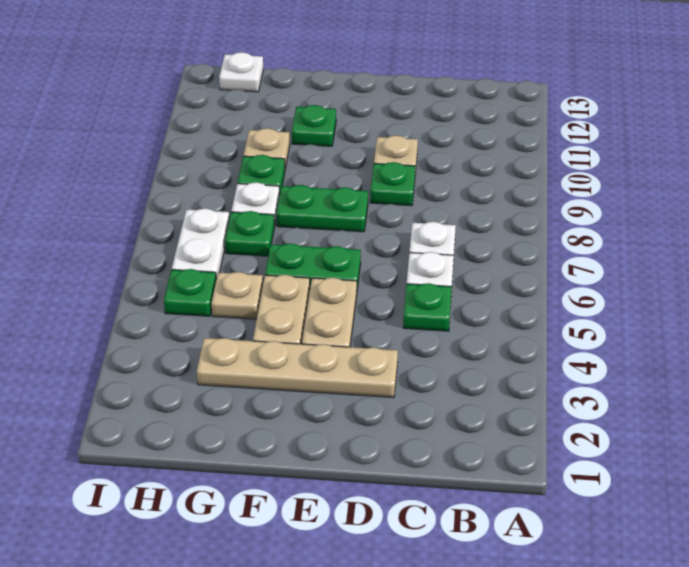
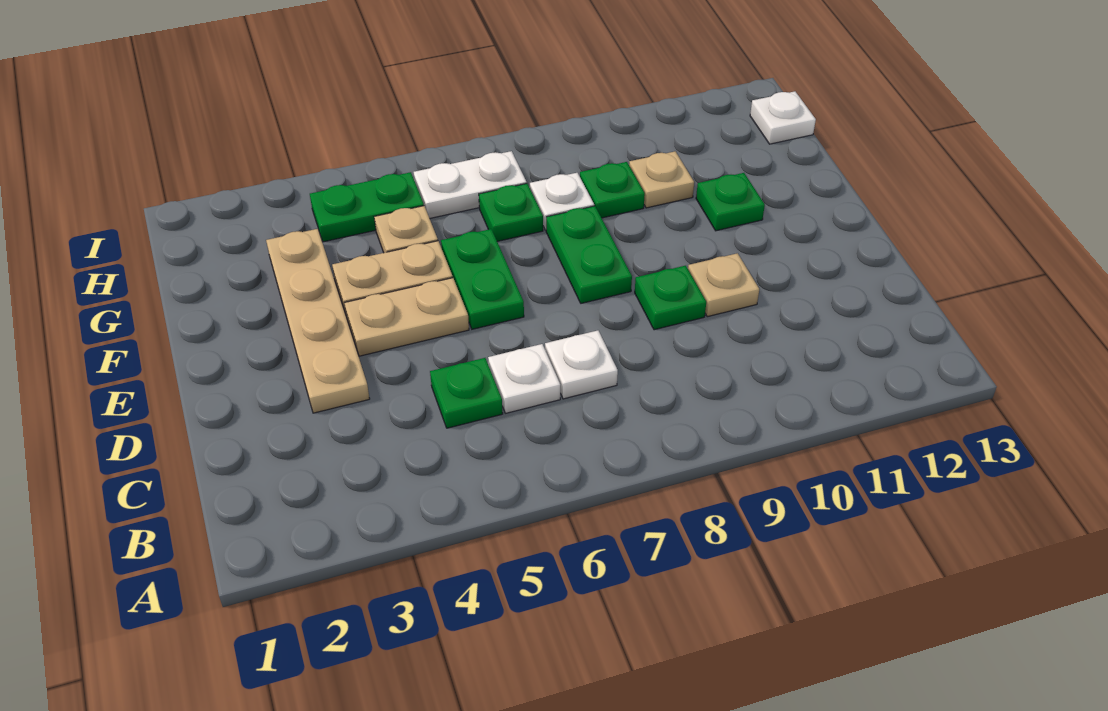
green 1x1 plate [164,269,216,316] -> green 1x2 plate [310,172,424,242]

